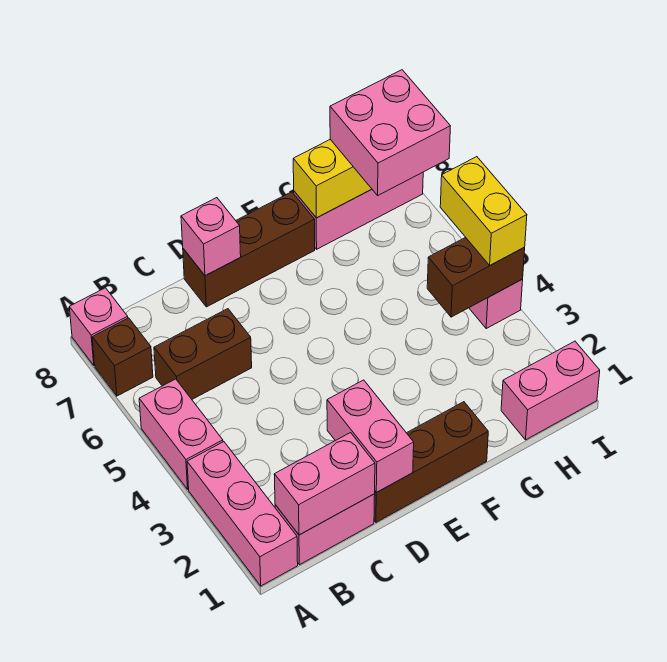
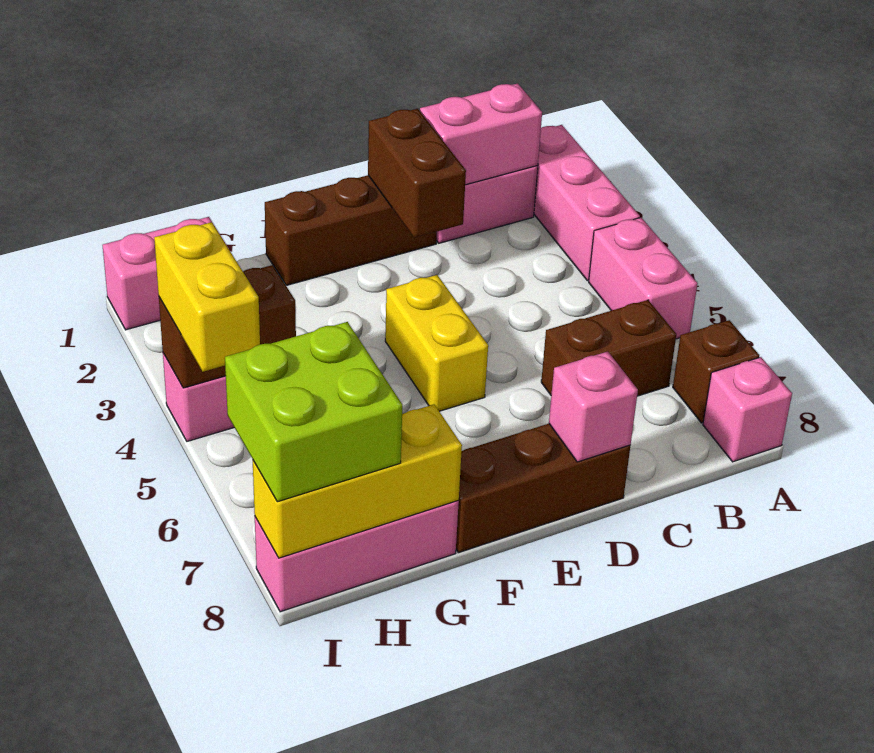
pink 1x2 brick [327,380,414,493] -> brown 1x2 brick [368,109,466,238]
none -> yellow 1x2 brick [385,275,488,411]
pink 2x2 brick [330,70,450,195] -> lime 2x2 brick [225,322,402,502]

